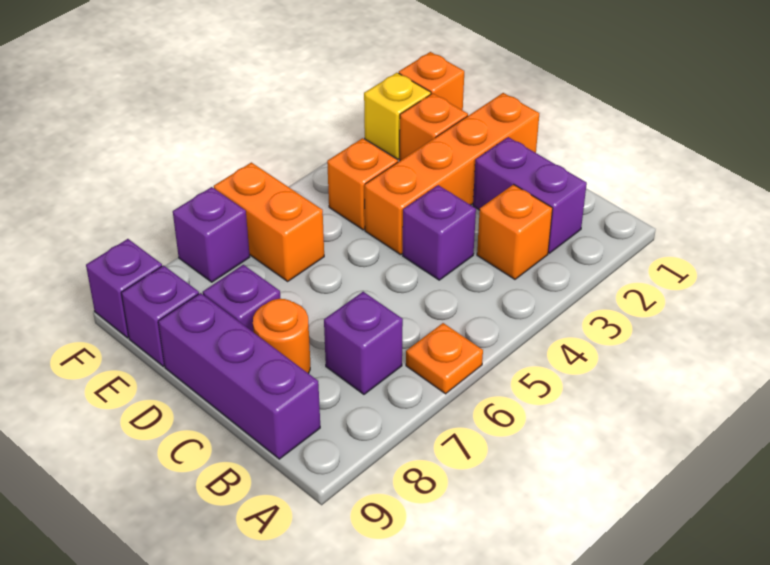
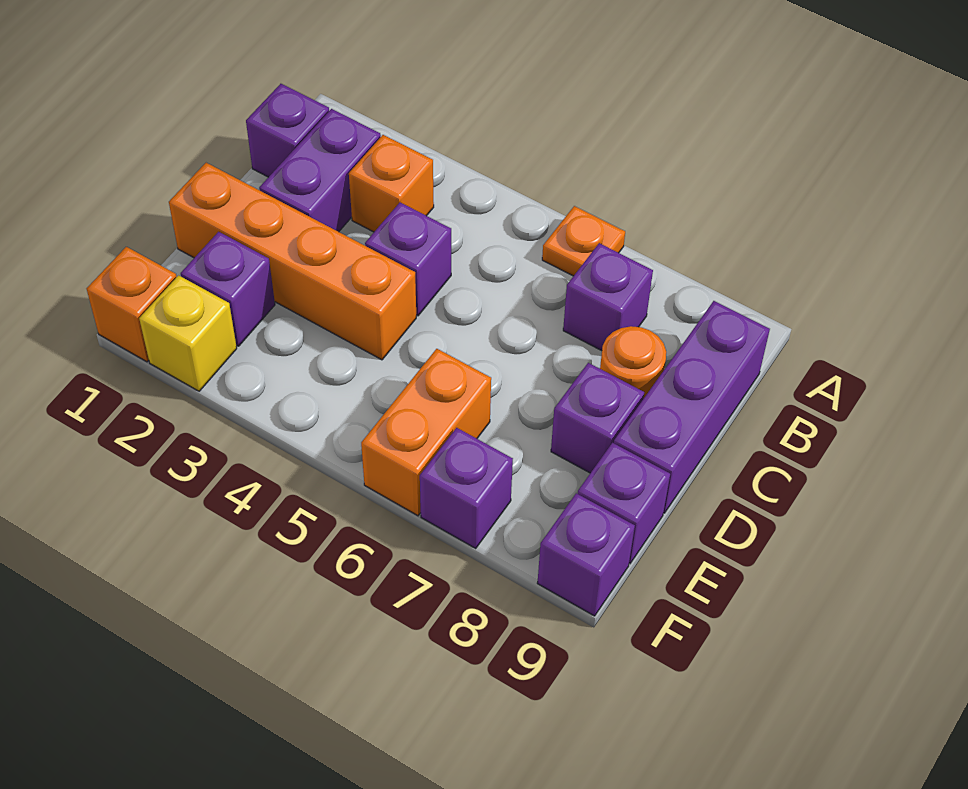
none -> purple 1x1 brick [246,84,329,177]
orange 1x1 brick [400,93,468,161] -> purple 1x1 brick [181,232,275,346]
orange 1x1 brick [327,138,398,230] -> none

